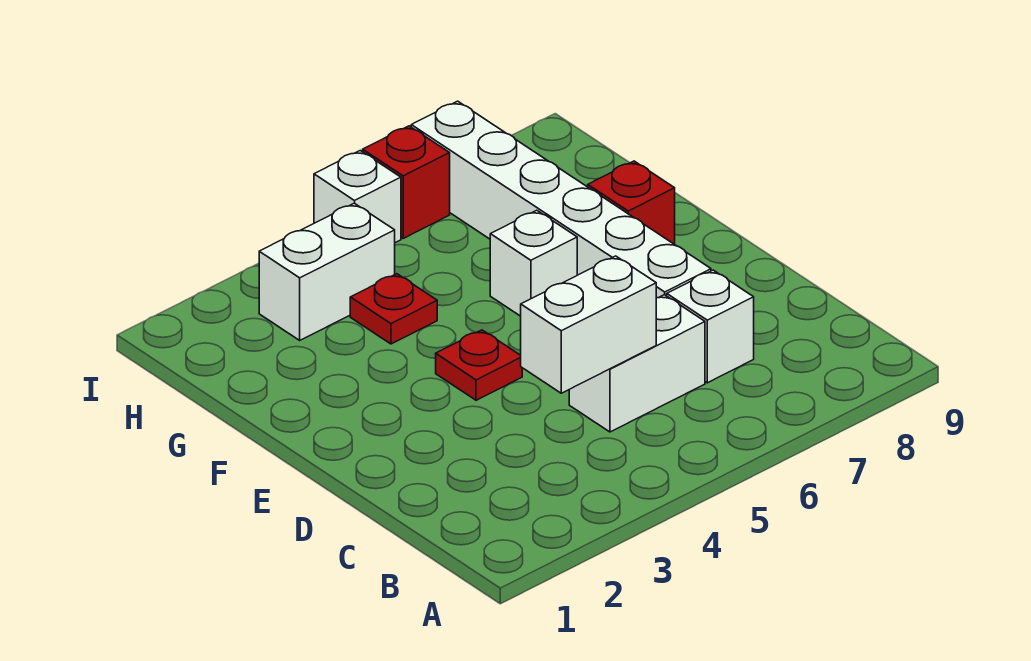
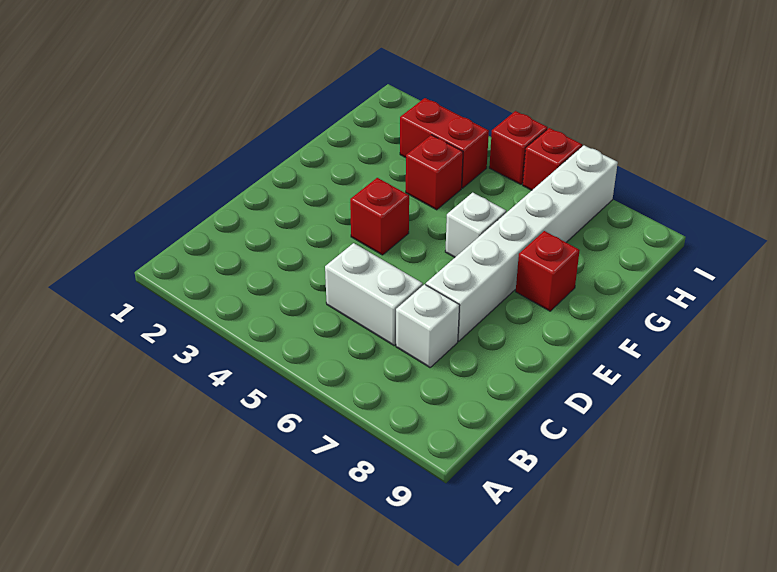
white 1x2 brick [521,256,656,393] -> none
red 1x1 plate [436,330,522,400] -> red 1x1 brick [350,178,409,255]
red 1x1 plate [350,274,437,344] -> red 1x1 brick [406,135,463,210]
white 1x2 brick [259,203,395,340] -> red 1x2 brick [400,98,489,188]
white 1x1 brick [314,151,401,243] -> red 1x1 brick [489,111,548,184]

